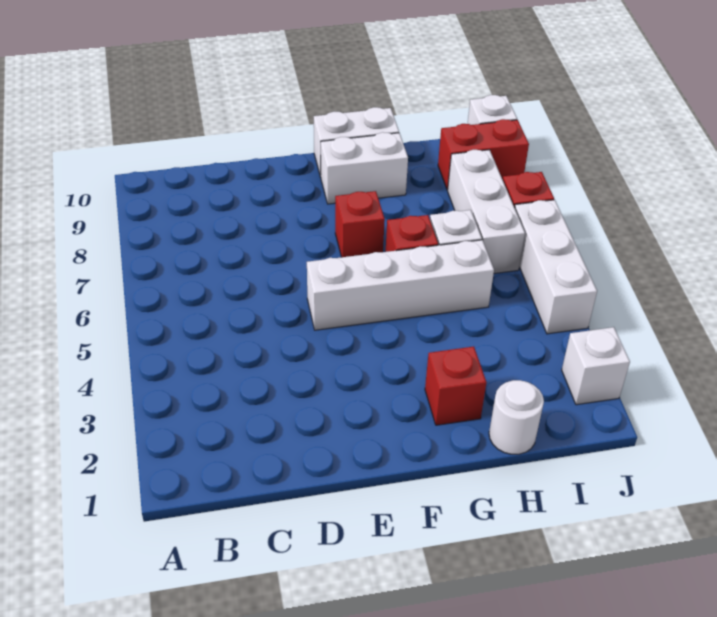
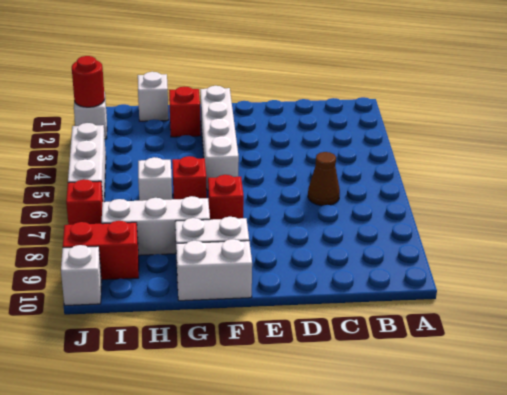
none -> brown 1x1 cone [308,152,340,206]
white 1x4 brick [307,240,494,330] -> white 1x4 brick turned to [200,86,239,190]
white 1x1 round brick [489,380,544,454] -> white 1x1 brick [138,72,169,121]
white 1x3 brick [448,150,525,274] -> white 1x3 brick turned to [102,196,210,255]
none -> red 1x1 round brick [72,56,105,107]

